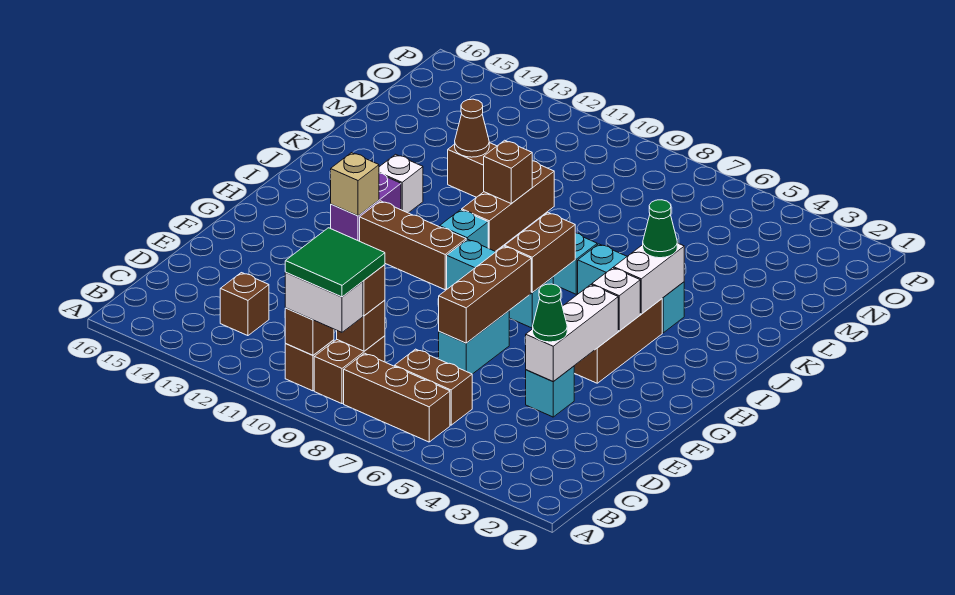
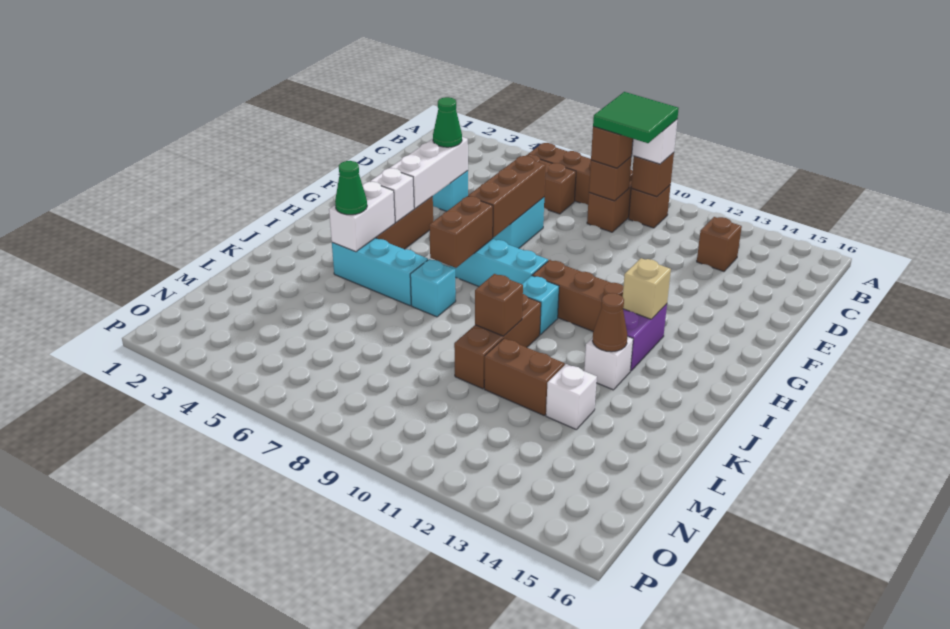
brown 1x1 cone [455,99,490,157] -> brown 1x1 cone moved to [593,293,627,352]
none -> white 1x1 brick [546,364,597,429]

